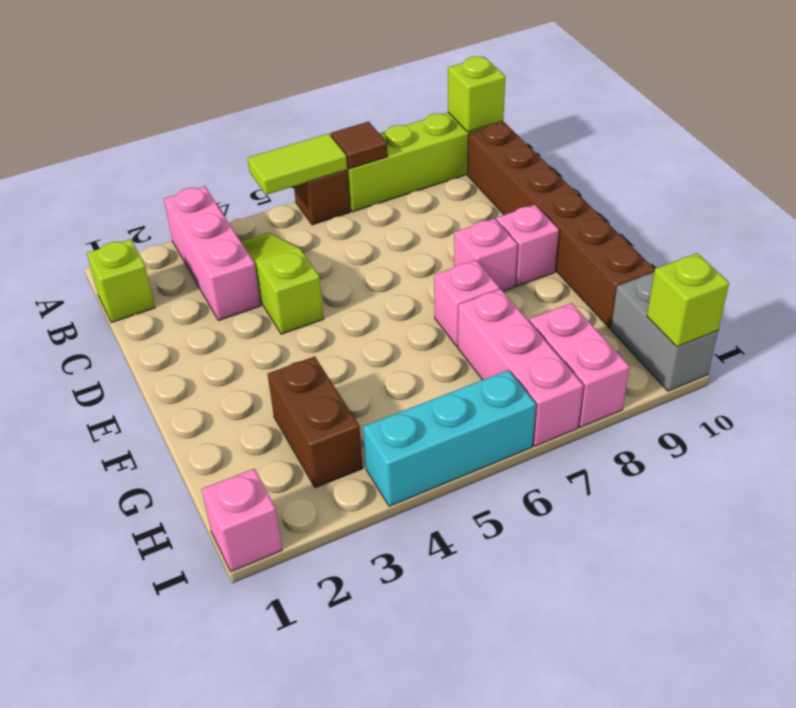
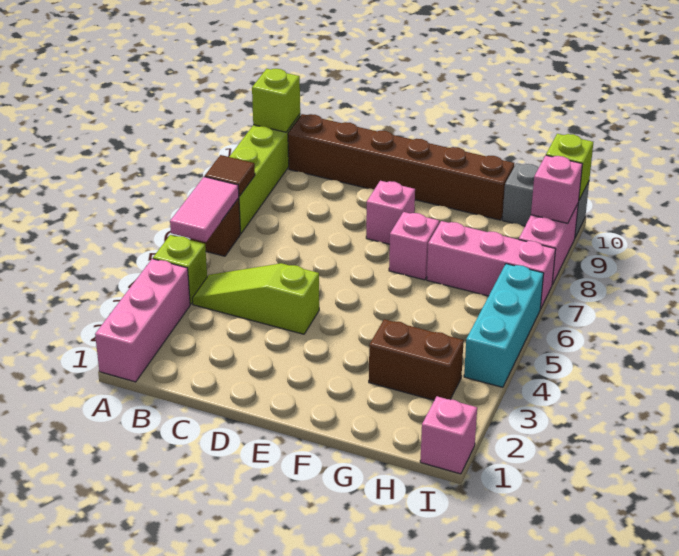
pink 1x3 brick [164,186,261,321] -> pink 1x3 brick turned to [95,259,190,382]
lime 1x2 tile [248,134,347,195] -> pink 1x2 tile [170,177,239,242]
lime 1x1 brick [87,239,155,323] -> lime 1x1 brick moved to [153,235,207,304]
pink 1x1 brick [496,205,559,286] -> pink 1x1 brick moved to [531,155,582,223]
pink 1x2 brick [529,303,630,427] -> pink 1x2 brick turned to [519,204,578,284]

